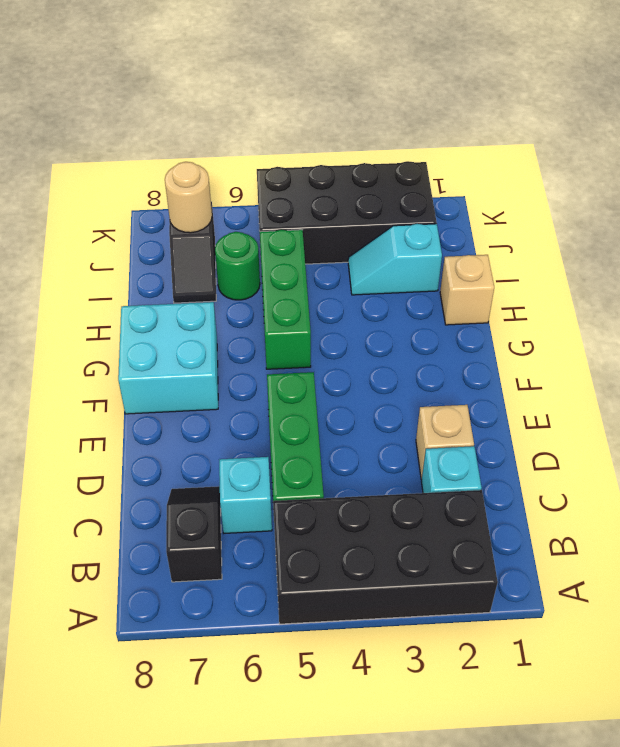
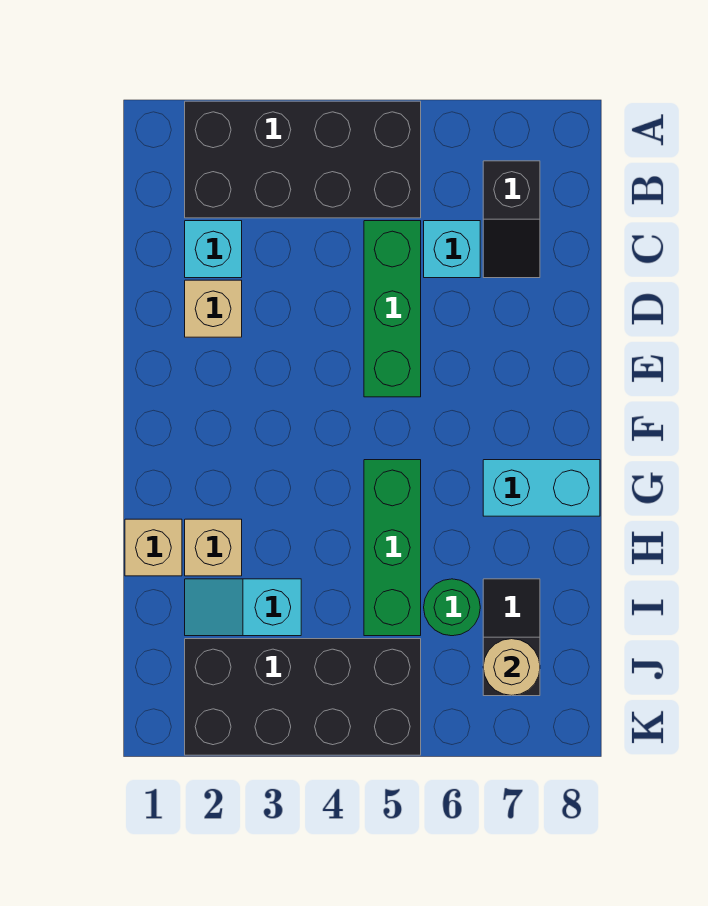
cyan 2x2 brick [118,302,218,414] -> cyan 1x2 brick [483,460,600,516]
none -> tan 1x1 brick [185,519,242,576]
cyan 1x2 slope [348,224,442,295] -> cyan 1x2 slope turned to [185,579,301,636]

